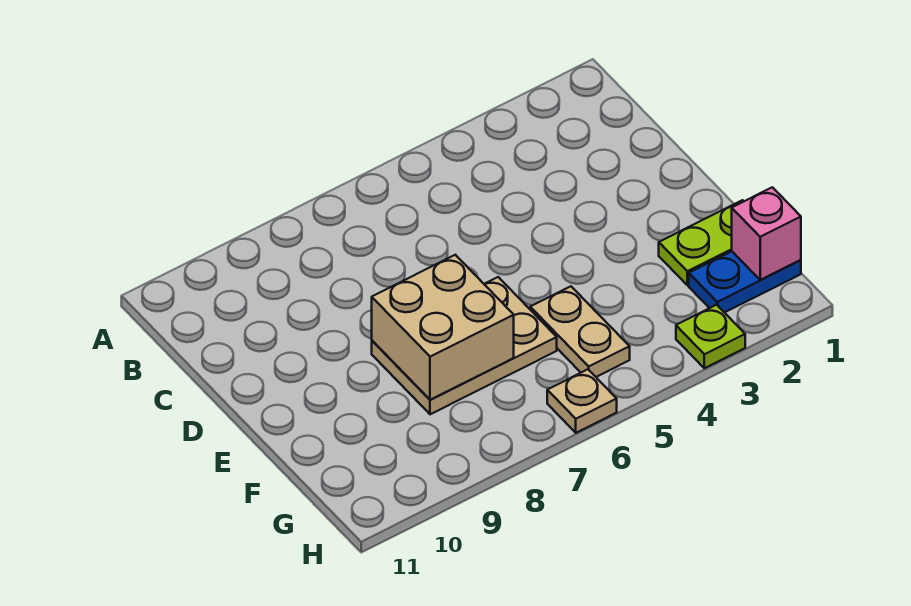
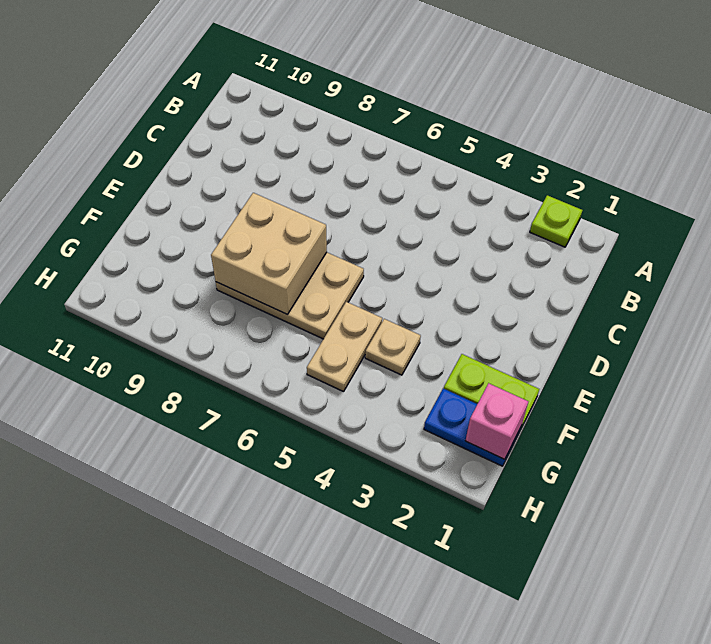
lime 1x1 plate [676,305,745,368] -> lime 1x1 plate moved to [530,195,582,247]
tan 1x1 plate [547,369,617,433] -> tan 1x1 plate moved to [365,319,421,375]

